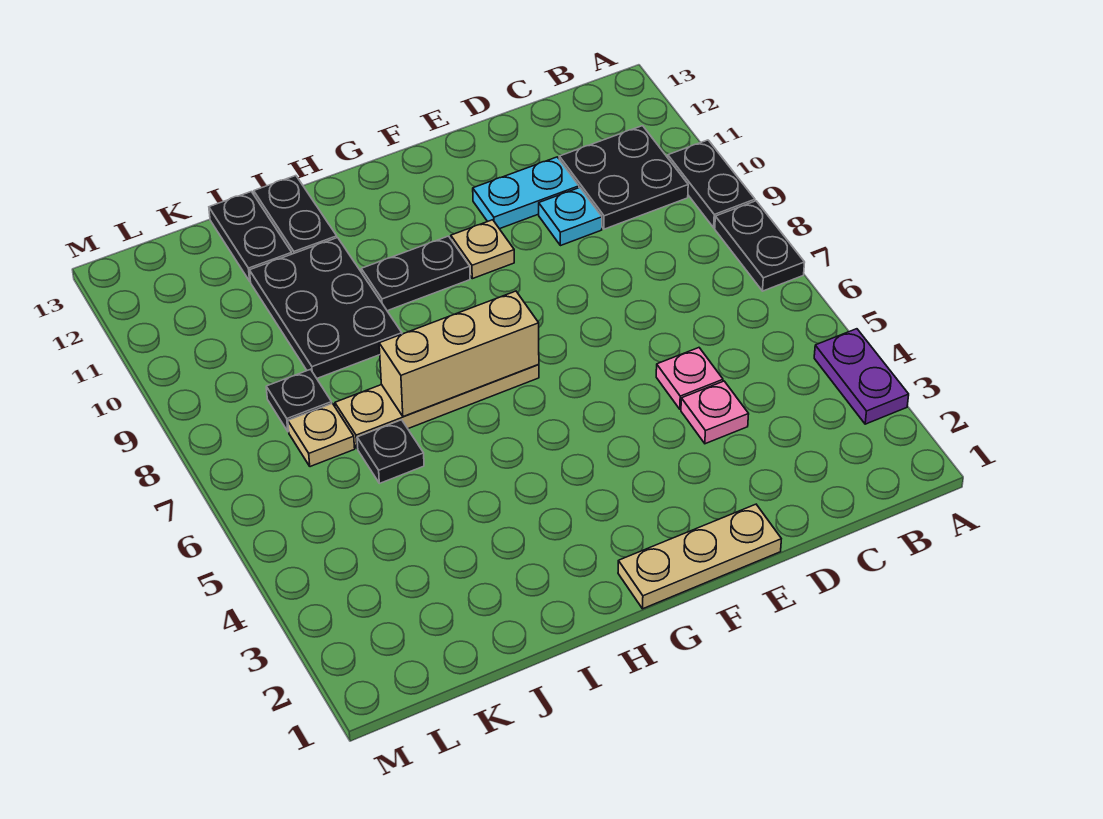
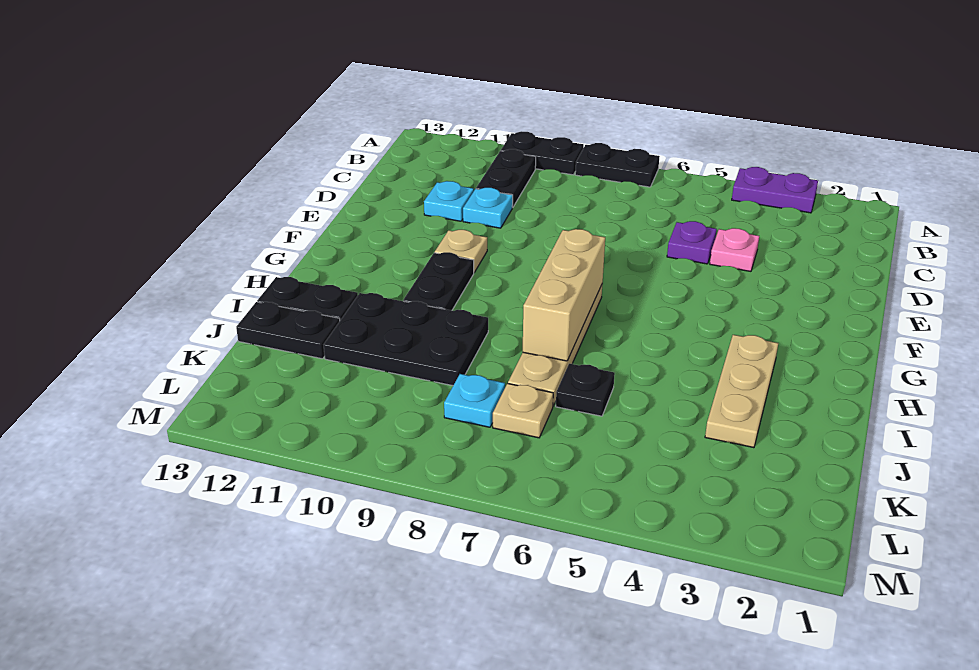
black 2x2 plate [559,126,688,229] -> black 1x2 plate [476,149,536,207]
pink 1x1 plate [656,348,723,409] -> purple 1x1 plate [667,221,717,264]
cyan 1x2 plate [473,157,579,229] -> cyan 1x1 plate [424,181,474,221]
tan 1x3 plate [618,504,781,609] -> tan 1x3 plate moved to [705,335,778,448]
black 1x1 plate [266,369,332,432] -> cyan 1x1 plate [444,374,505,427]

